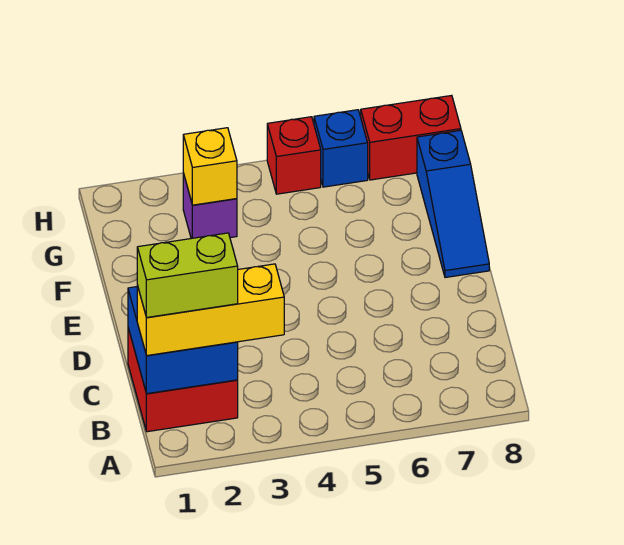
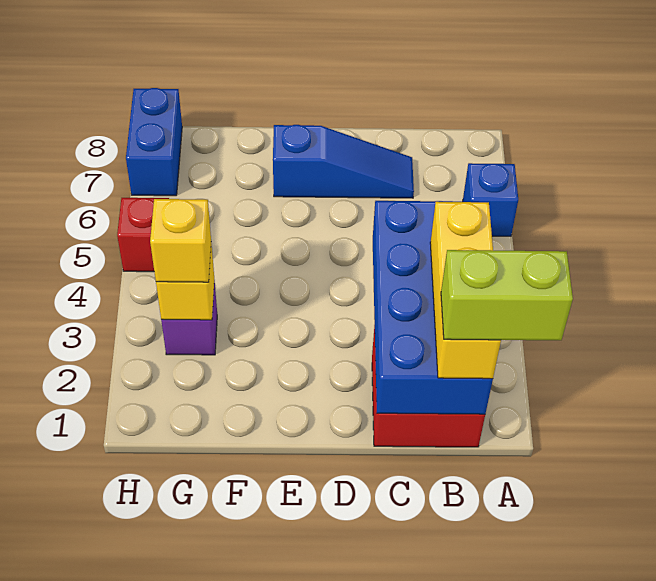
blue 2x2 brick [128,287,238,394] -> blue 2x4 brick [373,201,493,414]
lime 1x2 brick [137,233,238,318] -> lime 1x2 brick turned to [441,250,573,340]
blue 1x3 slope [417,130,489,278] -> blue 1x3 slope moved to [273,125,414,198]
none -> yellow 1x1 brick [150,199,211,282]
blue 1x1 brick [314,110,368,187] -> blue 1x1 brick moved to [463,163,518,236]
red 1x2 brick [361,95,461,180] -> blue 1x2 brick [126,88,182,196]

